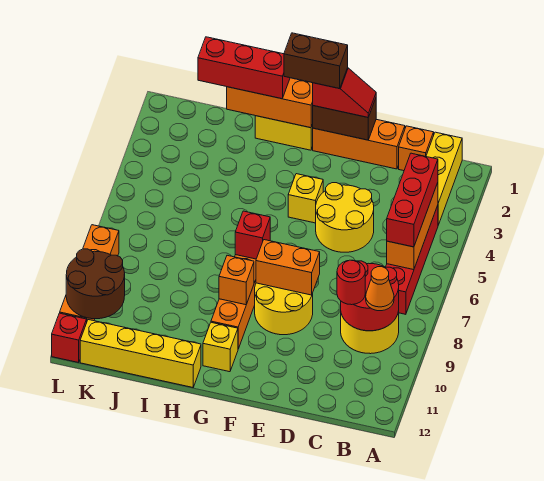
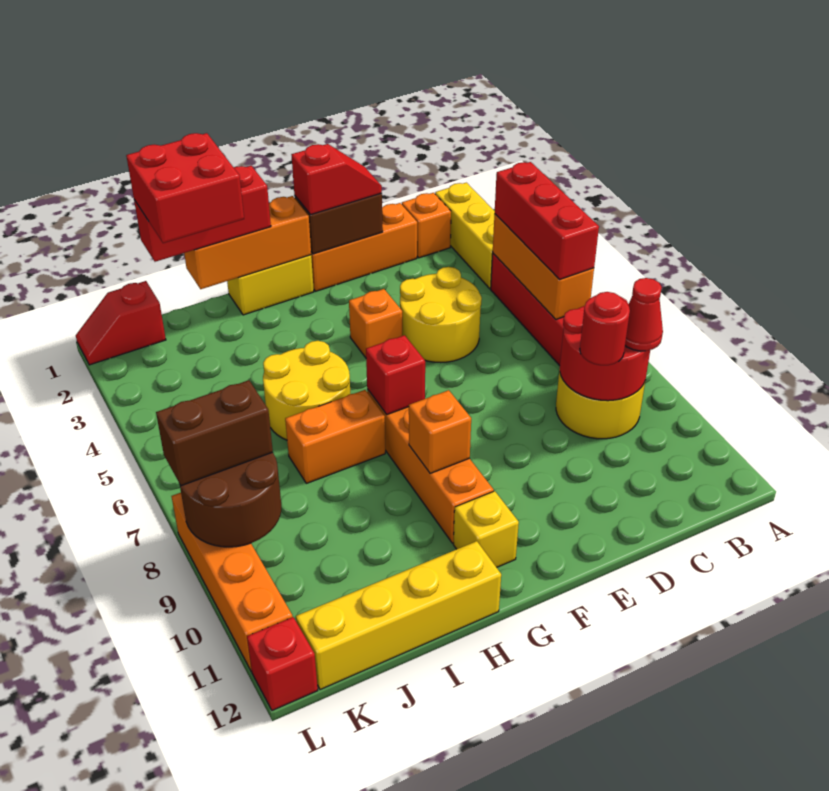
orange 1x1 cone [366,267,394,311] -> red 1x1 cone [625,278,663,351]
yellow 2x2 round brick [255,283,313,335] -> yellow 2x2 round brick moved to [263,341,350,440]
orange 1x2 brick [256,240,320,295] -> orange 1x2 brick moved to [285,390,385,483]
brown 1x2 brick [284,33,348,89] -> brown 1x2 brick moved to [156,380,273,486]
yellow 1x1 brick [288,174,323,223] -> orange 1x1 brick [349,289,402,358]
none -> red 2x2 brick [126,133,244,243]
none -> red 1x2 slope [76,281,166,365]
brown 2x2 round brick [66,249,125,319] -> brown 2x2 round brick moved to [180,452,281,547]

